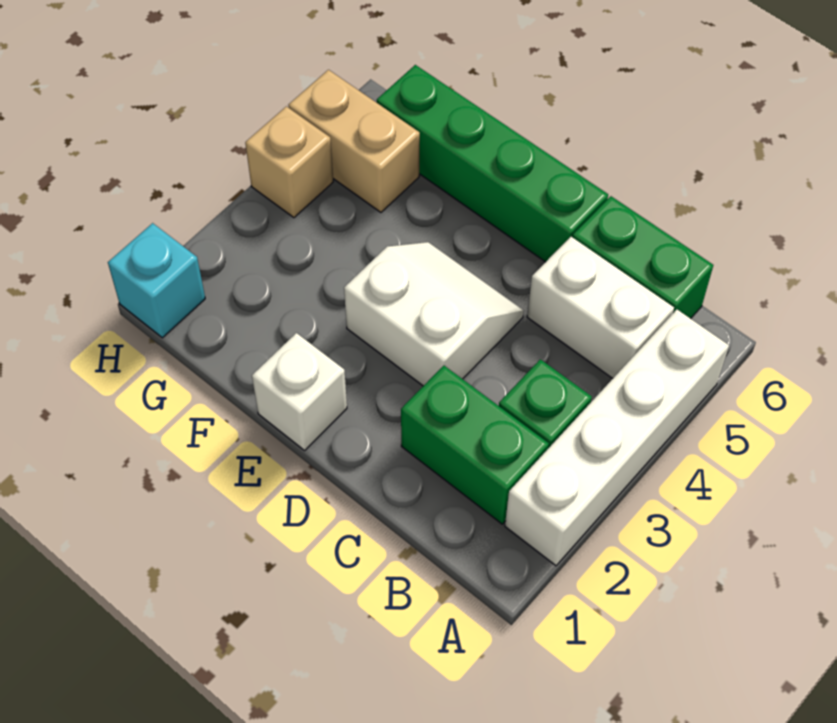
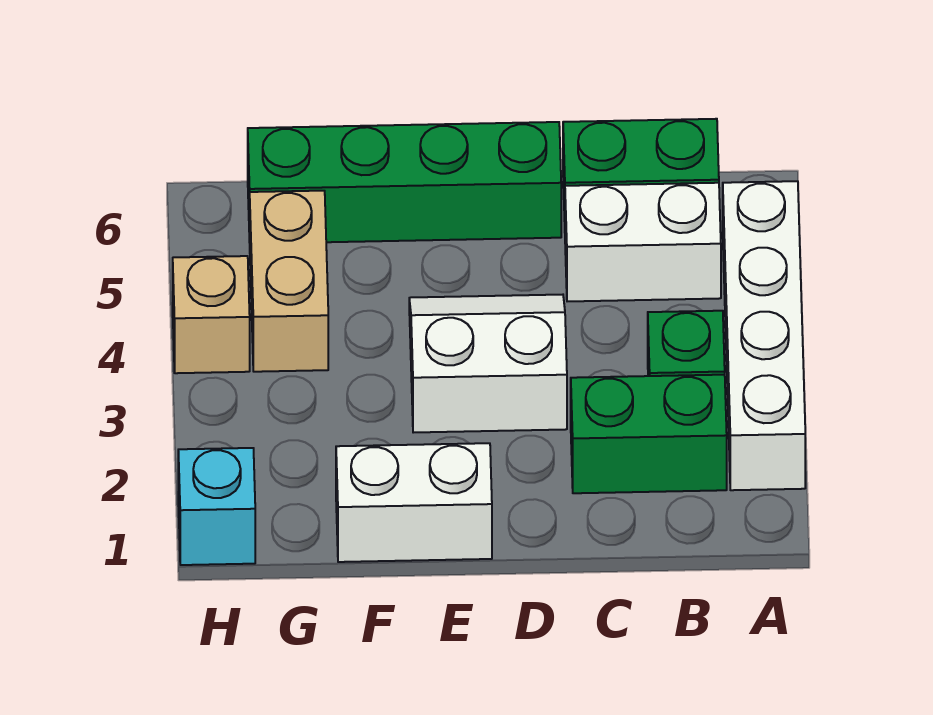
white 1x1 brick [252,333,347,450] -> white 1x2 brick [336,443,492,562]
tan 1x2 brick [289,70,420,212] -> tan 1x2 brick turned to [250,191,328,372]

